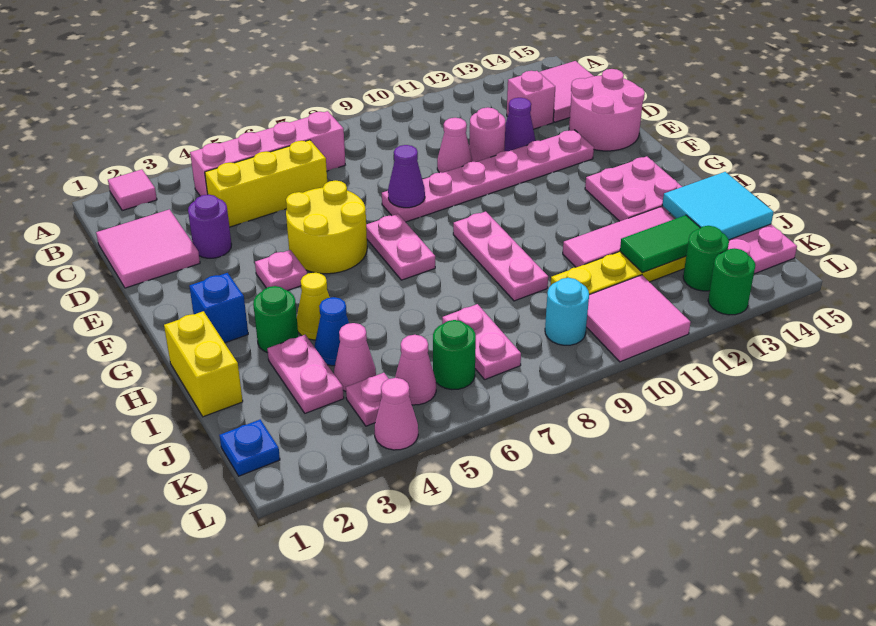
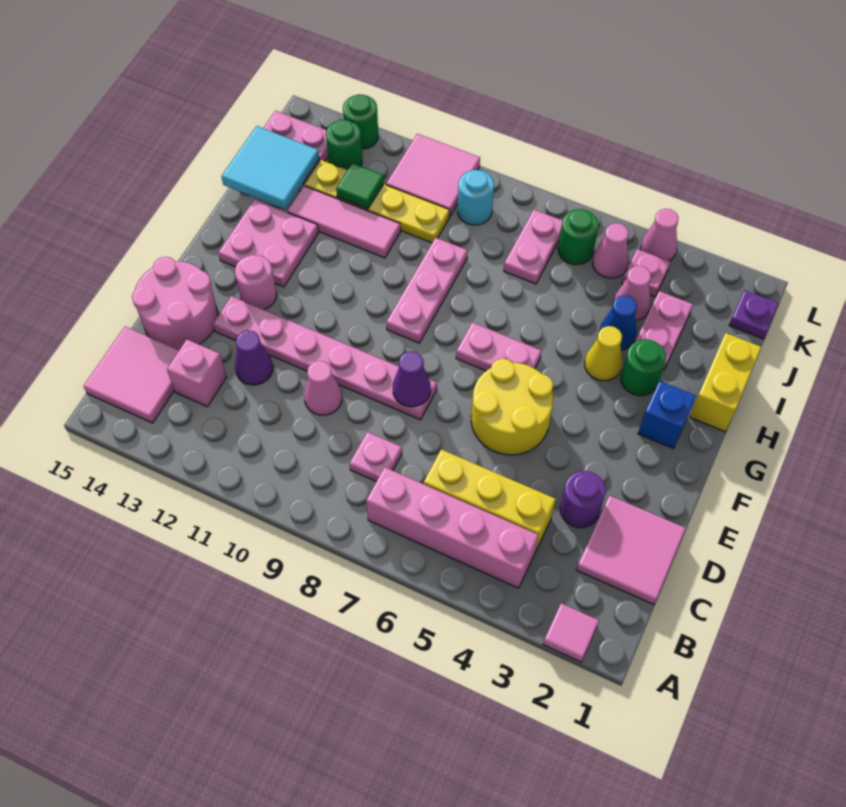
pink 1x1 round brick [469,107,506,162] -> pink 1x1 round brick moved to [235,255,277,310]
pink 1x1 plate [255,250,307,291] -> pink 1x1 plate moved to [349,432,402,482]
pink 1x2 plate [366,214,435,280] -> pink 1x2 plate turned to [456,322,541,371]
green 1x2 tile [620,215,700,273] -> green 1x1 tile [336,163,384,209]
blue 1x1 plate [219,420,280,476] -> purple 1x1 plate [729,290,779,339]

